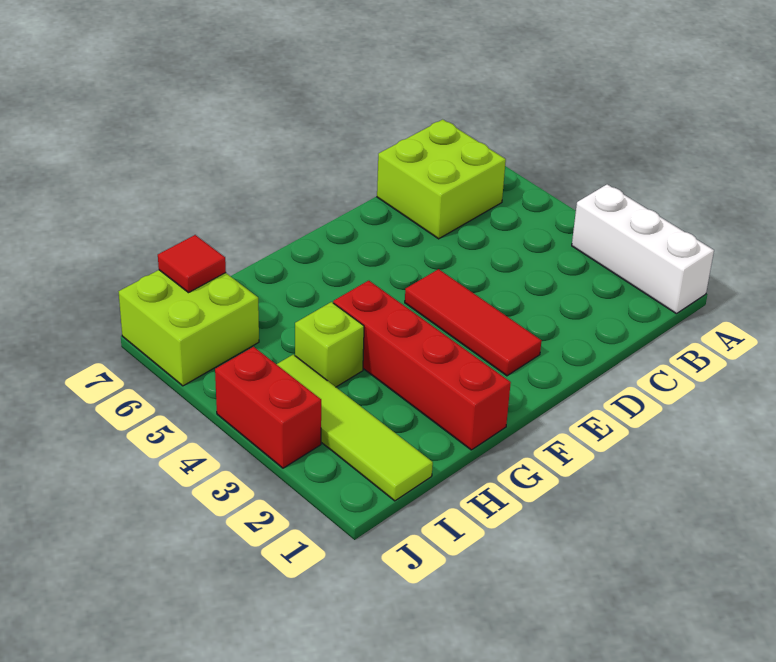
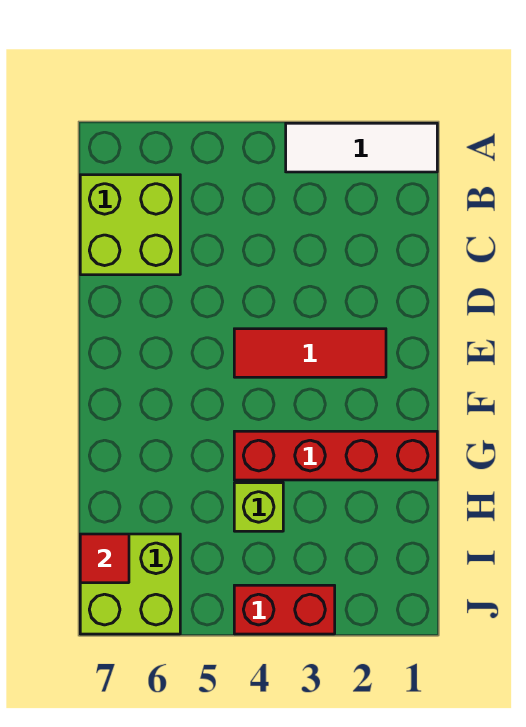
white 1x3 brick [572,184,714,314] -> white 1x3 tile [286,123,437,172]
lime 1x4 tile [277,355,433,501] -> none

